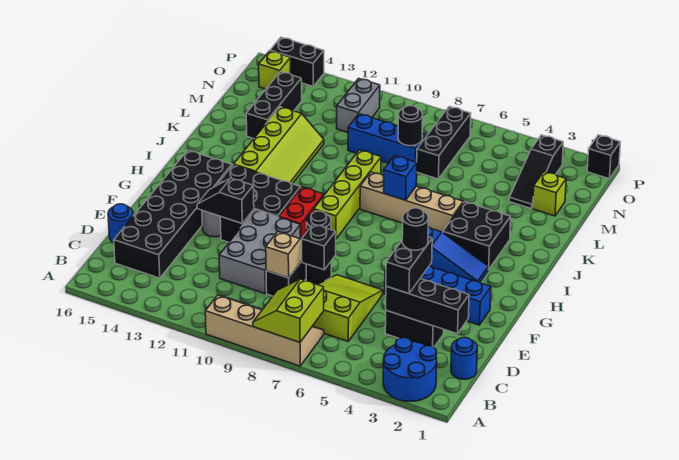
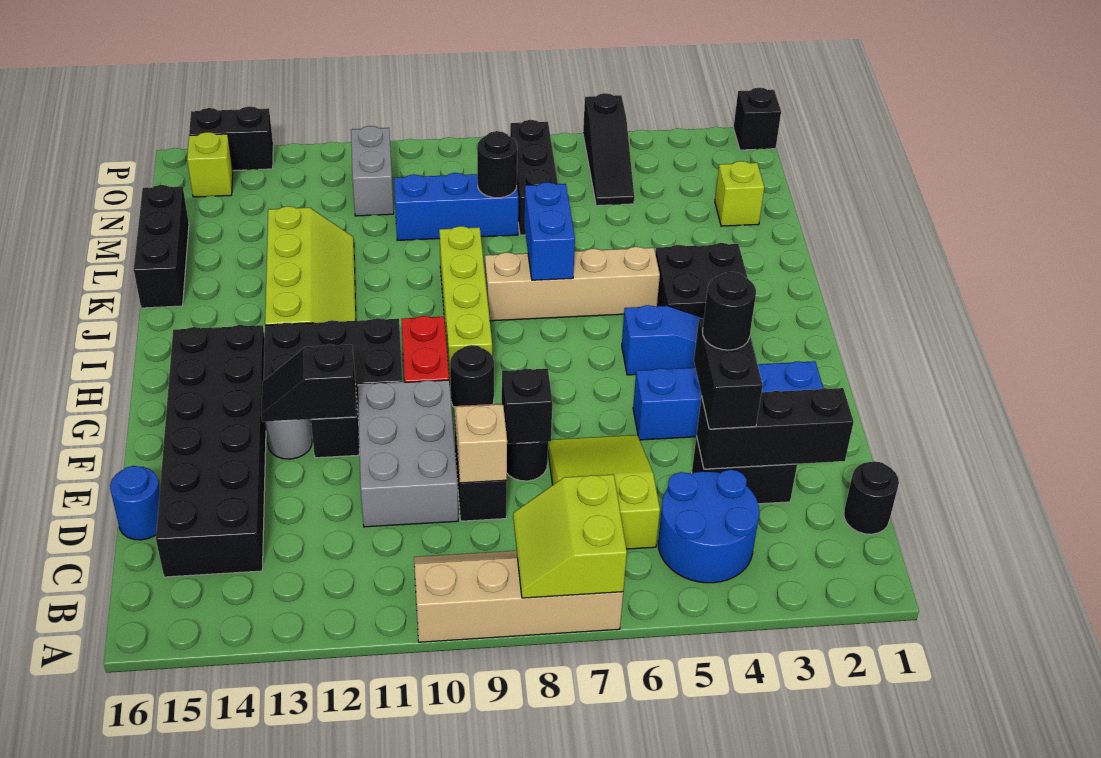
blue 2x2 round brick [383,338,437,401] -> blue 2x2 round brick moved to [658,470,759,583]
blue 1x1 round brick [451,337,477,379] -> black 1x1 round brick [844,461,899,534]
blue 1x1 brick [384,156,417,200] -> blue 1x2 brick [524,182,575,280]
black 1x3 brick [246,72,302,139] -> black 1x3 brick moved to [134,185,189,308]
black 1x3 slope [509,135,563,209] -> black 1x3 slope moved to [583,93,634,206]

